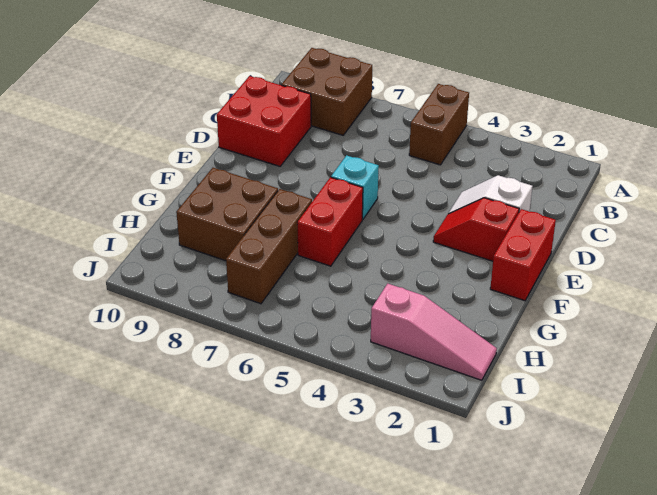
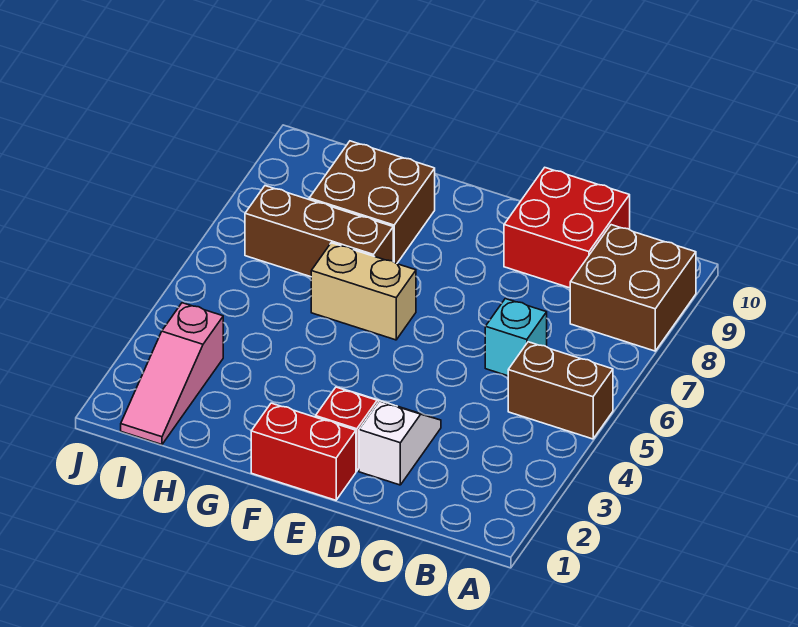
cyan 1x1 brick [331,155,379,220] -> cyan 1x1 brick moved to [485,299,547,376]
red 1x2 brick [297,177,363,266] -> tan 1x2 brick [311,243,416,340]

